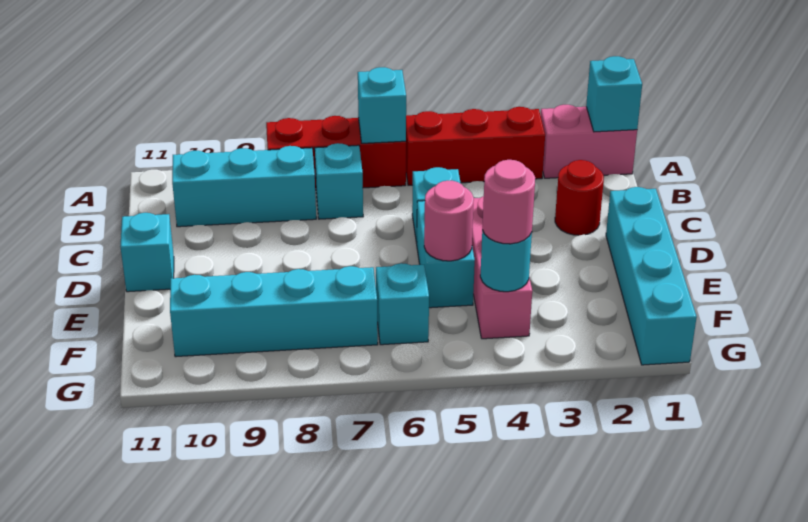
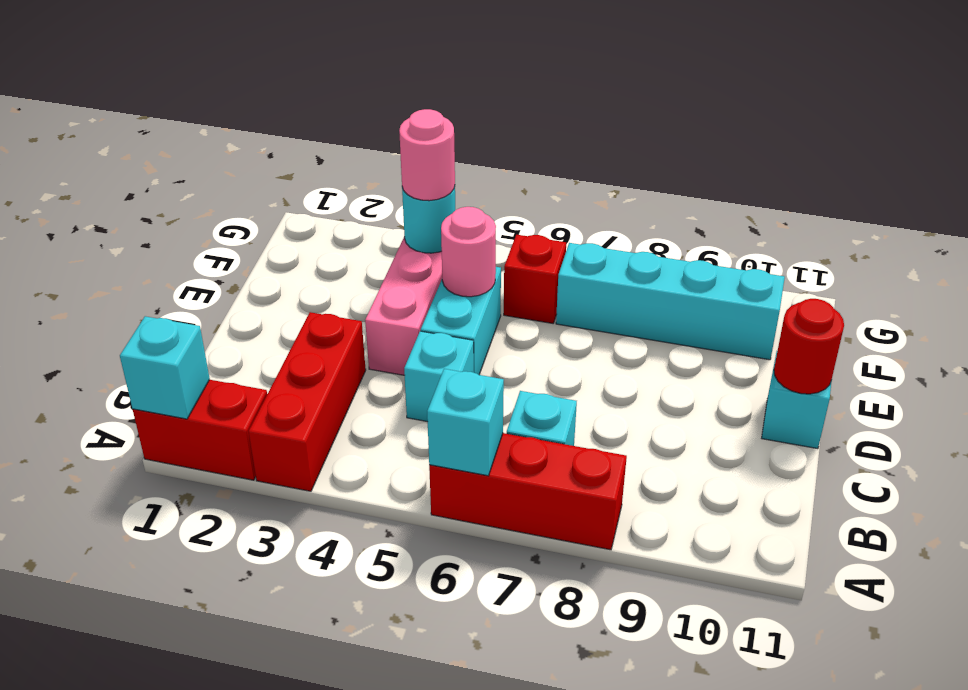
pink 1x2 brick [541,105,637,178] -> red 1x2 brick [133,380,267,480]
red 1x3 brick [406,107,545,185] -> red 1x3 brick turned to [249,312,366,491]
cyan 1x3 brick [172,146,316,227] -> none
red 1x1 round brick [555,160,604,235] -> red 1x1 round brick moved to [774,299,844,394]
cyan 1x4 brick [606,187,697,365] -> none
cyan 1x1 brick [376,263,429,345] -> red 1x1 brick [504,235,566,323]

